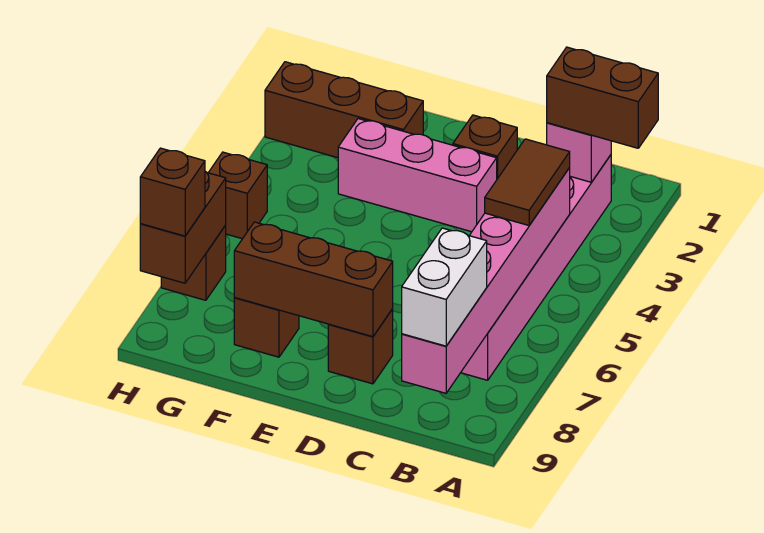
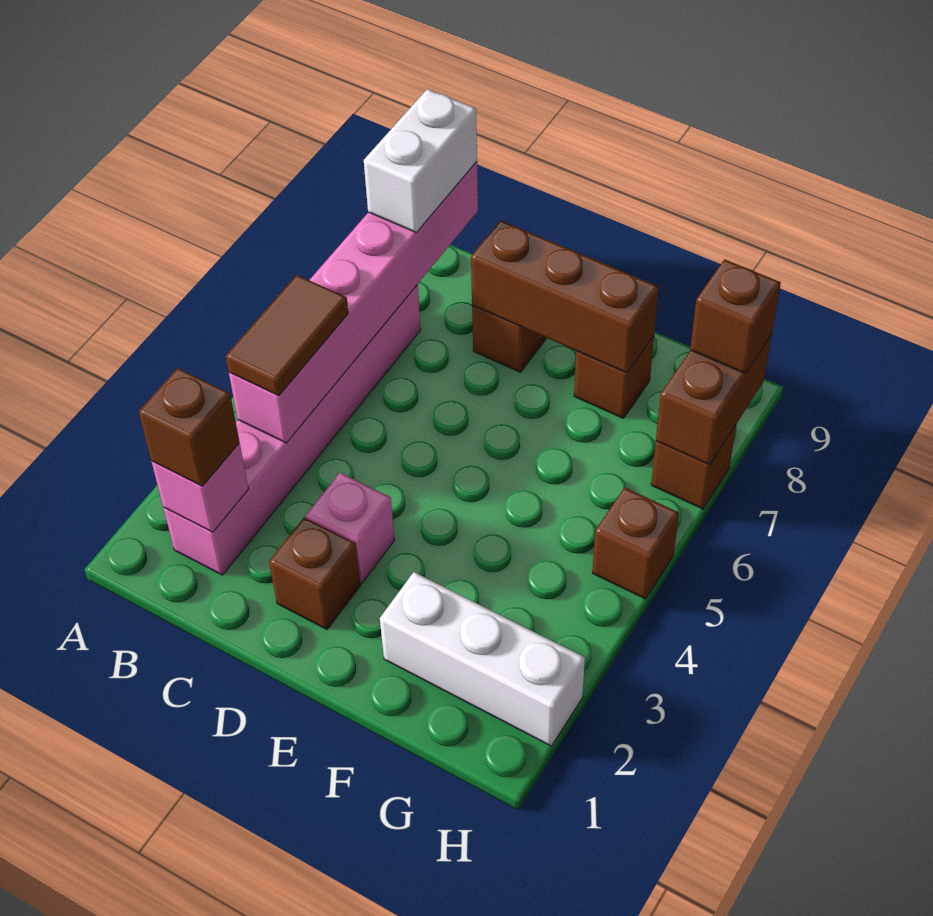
brown 1x2 brick [547,47,658,148] -> brown 1x1 brick [139,368,240,486]
pink 1x3 brick [338,119,497,232] -> pink 1x1 brick [306,473,394,583]
brown 1x3 brick [265,62,423,158] -> white 1x3 brick [380,572,585,746]

